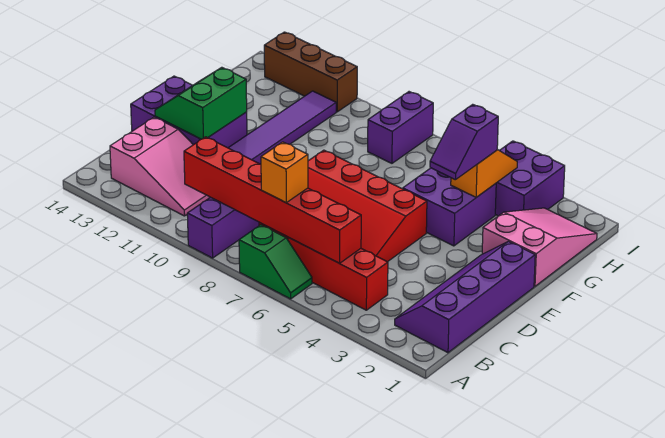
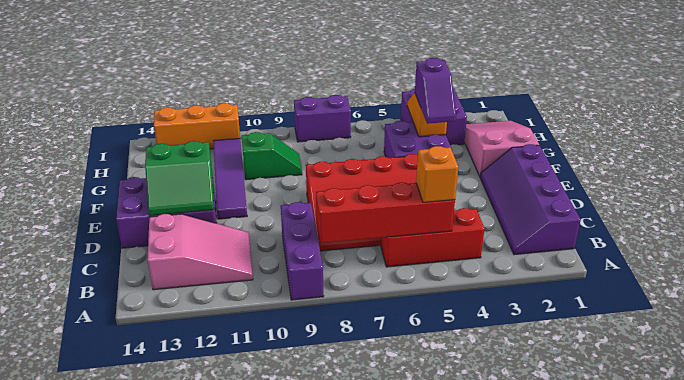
green 1x2 slope [239,225,312,299] -> green 1x2 slope moved to [242,132,302,180]
red 1x6 brick [184,137,361,263] -> red 1x4 brick [316,182,455,243]
orange 1x1 brick [261,142,308,203] -> orange 1x1 brick moved to [416,146,458,202]
green 2x2 slope [155,67,247,139] -> green 2x2 slope turned to [145,141,214,216]
purple 1x2 brick [368,92,433,163] -> purple 1x2 brick turned to [294,95,351,142]
brown 1x3 brick [264,32,357,112] -> orange 1x3 brick [154,103,240,149]

